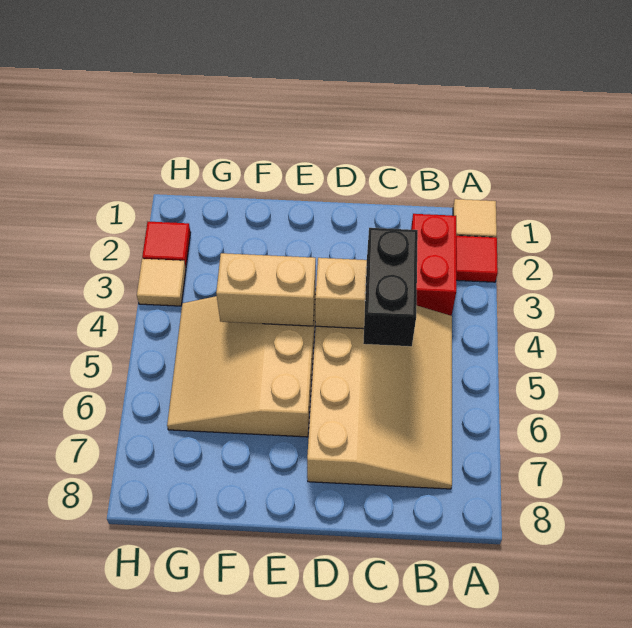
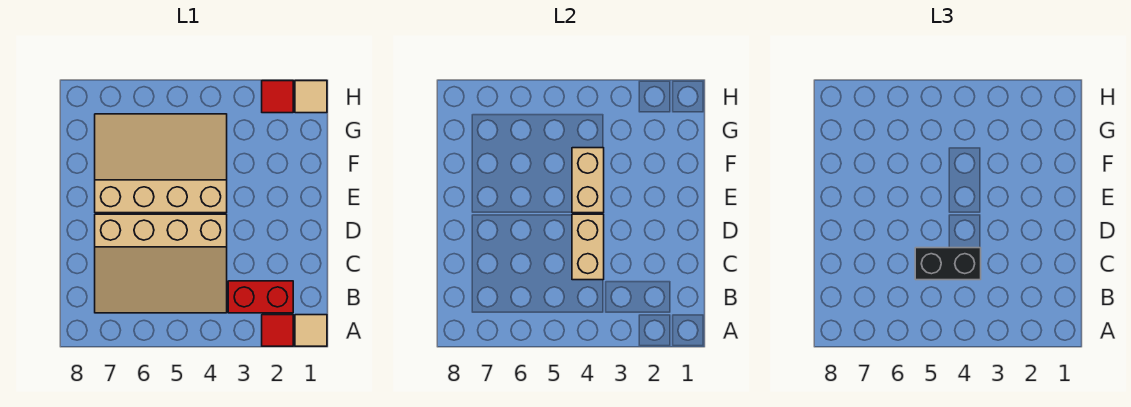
tan 3x3 slope [167,290,316,437] -> tan 3x4 slope [95,114,227,213]
tan 1x1 tile [137,259,186,306] -> tan 1x1 tile moved to [295,81,327,113]

